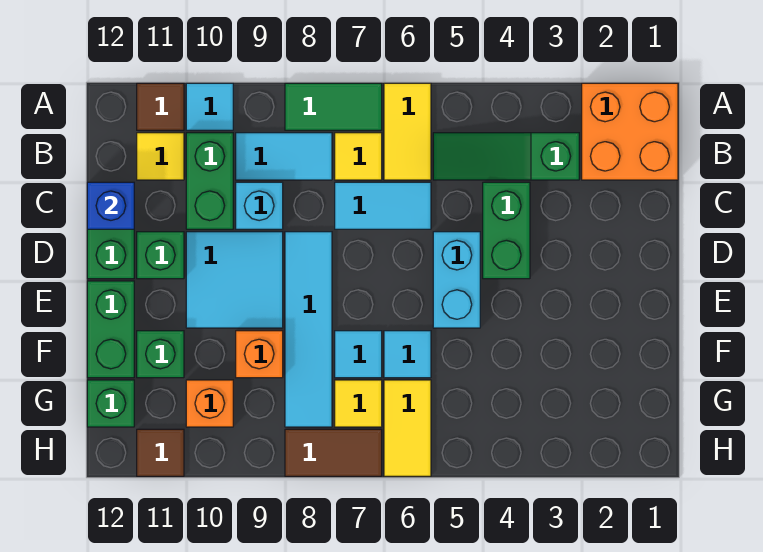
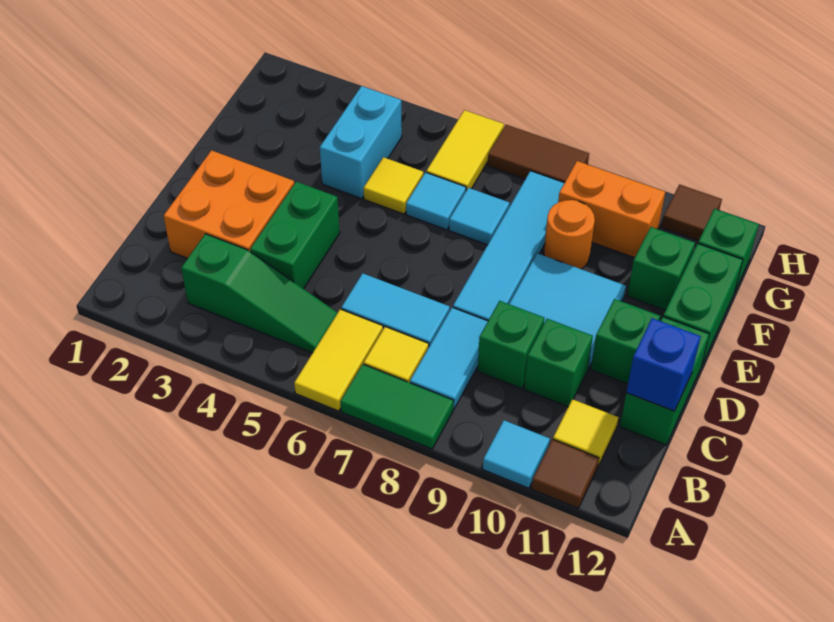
orange 2x2 brick [582,83,678,180] -> orange 2x2 brick moved to [164,150,294,259]
cyan 1x2 tile [236,133,332,180] -> cyan 1x2 tile turned to [410,307,488,409]
green 1x2 brick [186,133,233,229] -> green 1x1 brick [524,319,593,407]
cyan 1x1 brick [236,182,283,229] -> green 1x1 brick [478,301,545,389]
cyan 1x2 brick [433,232,480,328] -> cyan 1x2 brick moved to [320,86,402,199]
orange 1x1 brick [236,331,283,378] -> orange 1x1 round brick [544,200,595,269]
yellow 1x1 tile [335,380,382,427] -> yellow 1x1 tile moved to [363,157,423,214]
orange 1x1 brick [186,380,233,427] -> orange 1x2 brick [558,161,665,258]

